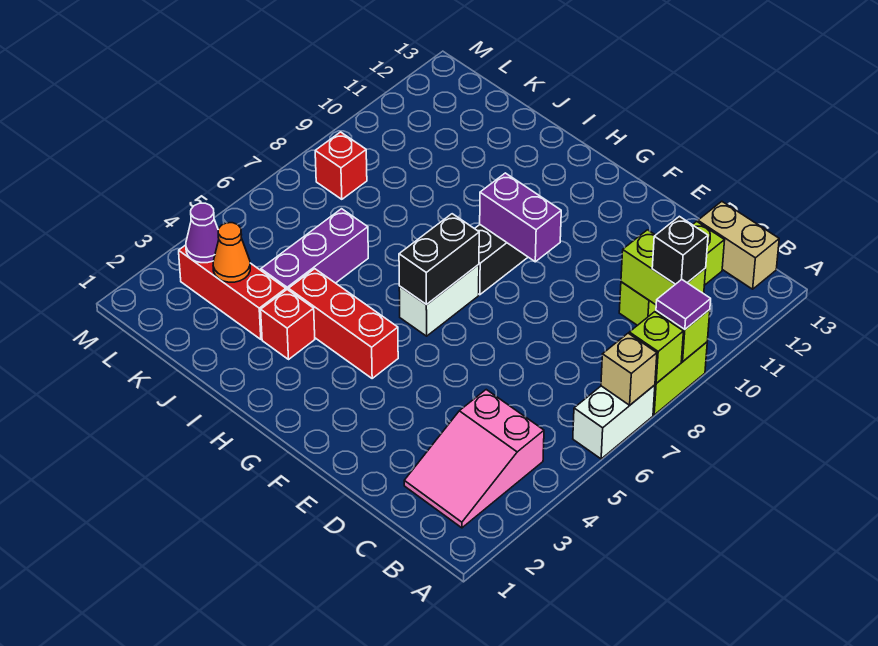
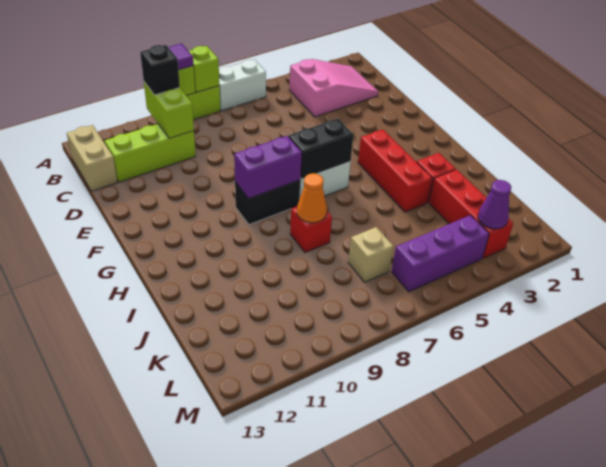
tan 1x1 brick [601,333,657,405] -> tan 1x1 brick moved to [348,227,394,282]
purple 1x2 brick [480,173,561,262] -> purple 1x2 brick turned to [234,136,302,198]
purple 1x3 brick [261,209,368,290] -> purple 1x3 brick moved to [391,215,489,292]
orange 1x1 cone [213,223,250,282] -> orange 1x1 cone moved to [297,173,327,223]
red 1x1 brick [315,132,367,199] -> red 1x1 brick moved to [290,207,332,253]

